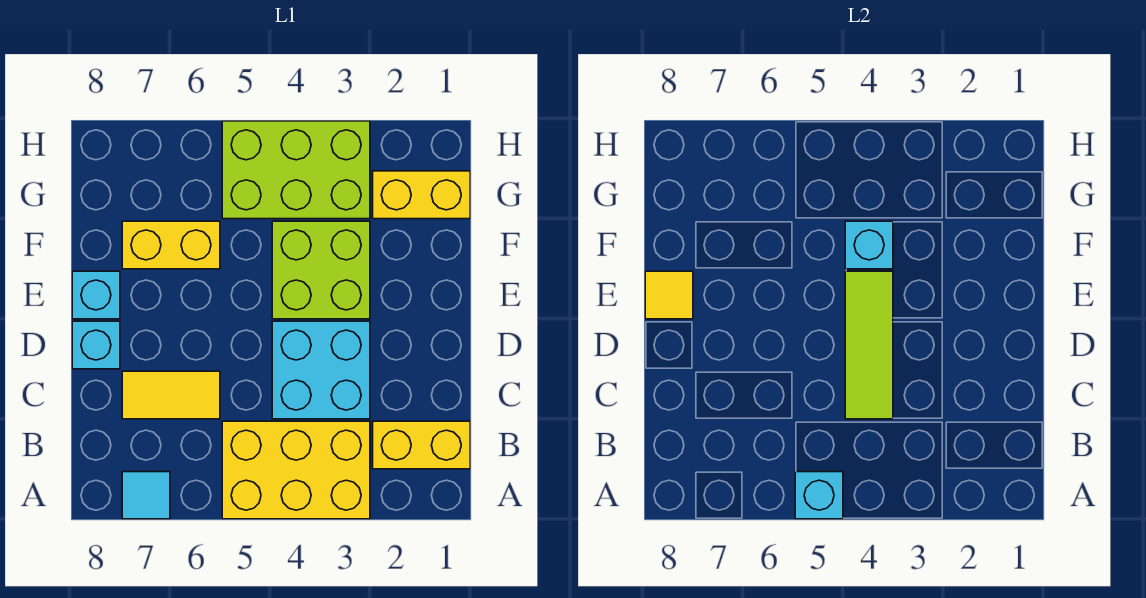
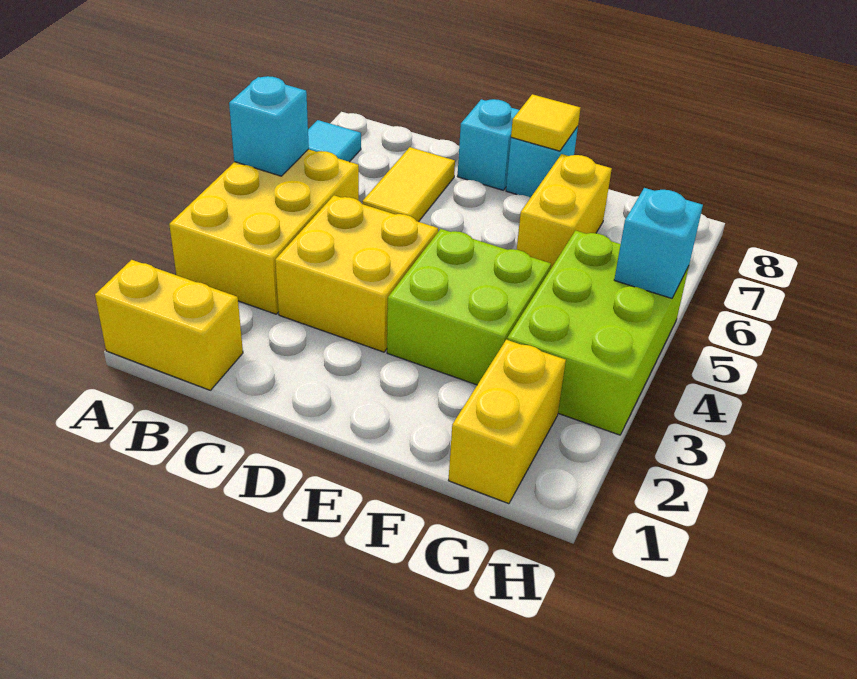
yellow 1x2 brick [373,421,470,469] -> yellow 1x2 brick turned to [95,260,243,390]
cyan 2x2 brick [272,321,370,419] -> yellow 2x2 brick [275,195,438,352]
lime 1x3 tile [845,271,893,419] -> none
cyan 1x1 brick [845,221,893,269] -> cyan 1x1 brick moved to [614,188,703,298]

